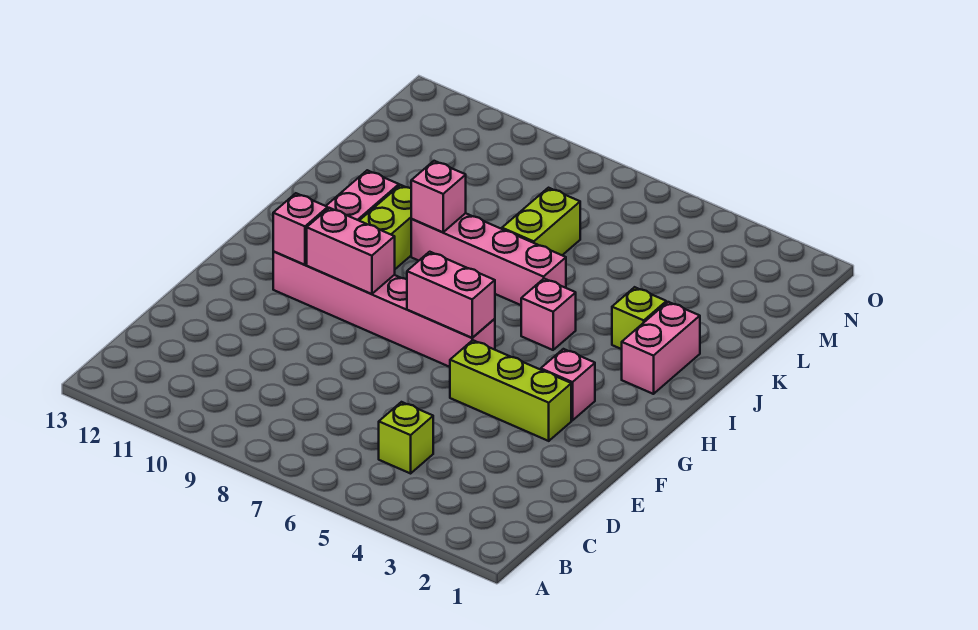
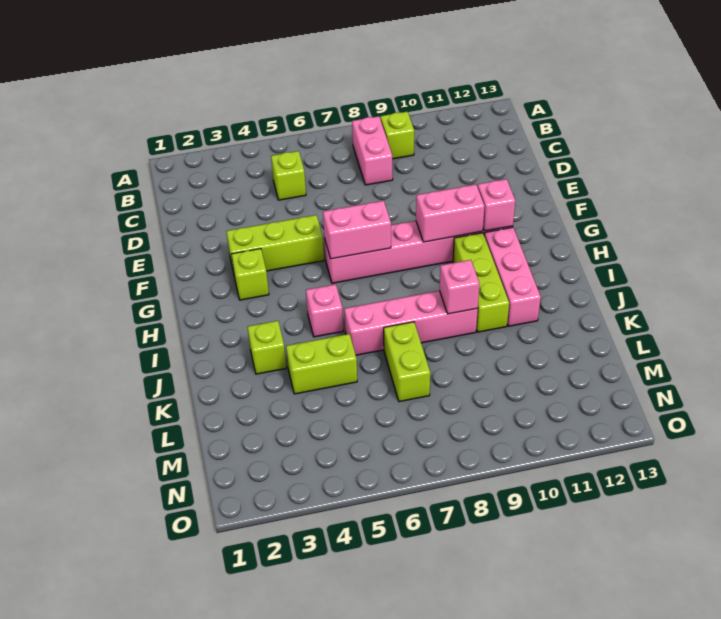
none -> lime 1x1 brick [381,112,414,159]
pink 1x1 brick [541,349,595,420] -> lime 1x1 brick [231,249,269,300]
pink 1x2 brick [622,302,700,394] -> pink 1x2 brick moved to [352,116,393,185]
none -> lime 1x2 brick [286,334,357,394]

